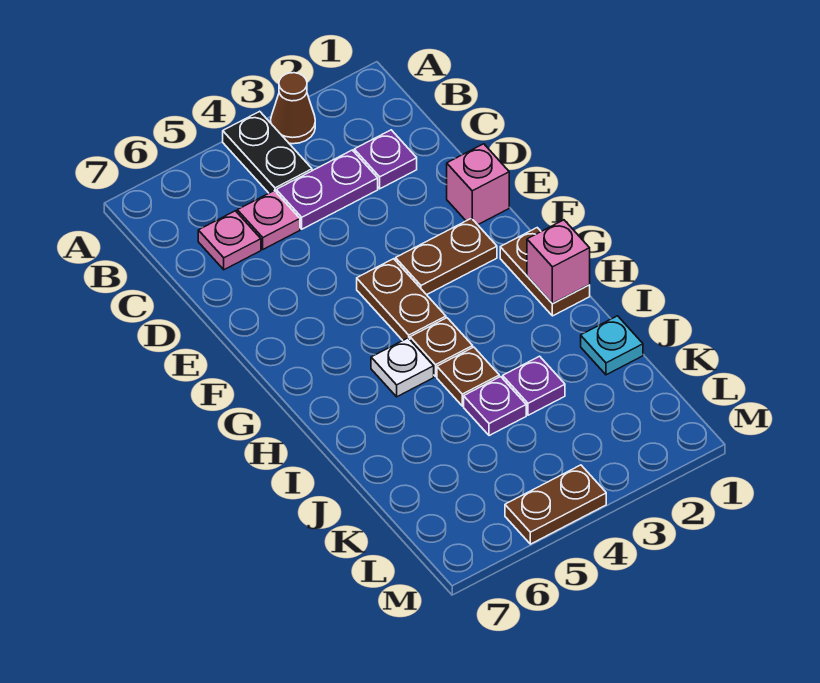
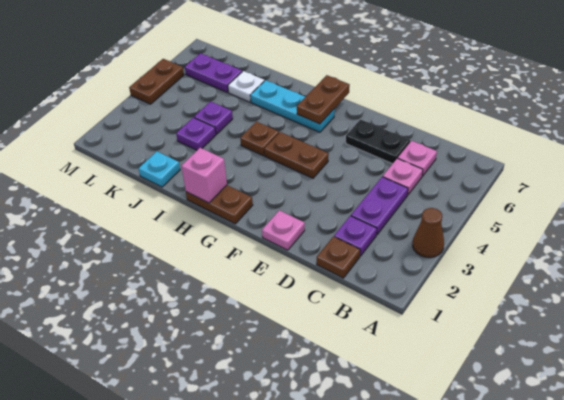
black 1x2 plate [223,111,312,193] -> black 1x2 plate moved to [346,120,410,164]
pink 1x1 brick [447,144,509,225] -> pink 1x1 plate [262,210,305,250]
brown 1x2 plate [396,218,497,295] -> brown 1x2 plate moved to [297,75,350,124]
none -> cyan 1x3 plate [250,80,335,132]
white 1x1 plate [371,338,434,397] -> white 1x1 plate moved to [228,71,264,102]
brown 1x1 plate [437,347,499,406] -> brown 1x1 plate moved to [317,237,360,278]
none -> purple 1x2 plate [185,53,242,93]

